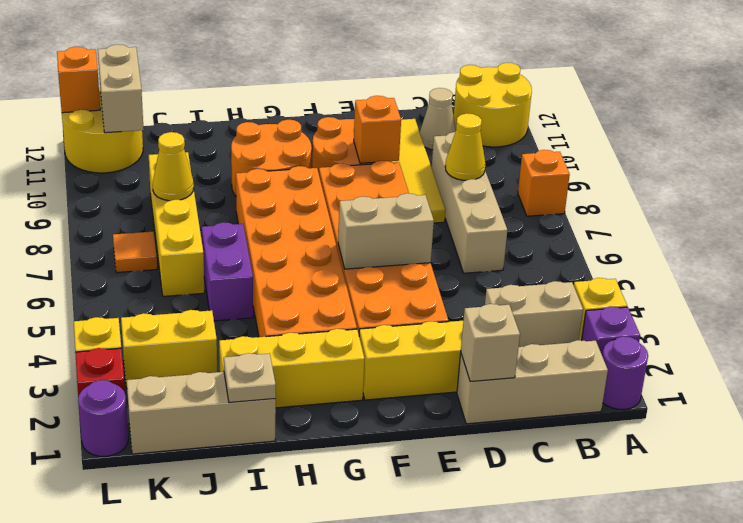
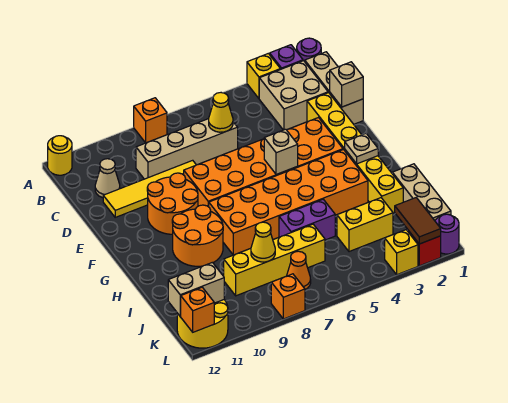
yellow 2x2 round brick [454,63,532,147] -> yellow 1x1 round brick [48,136,72,175]
tan 1x2 brick [485,281,583,347] -> tan 2x2 brick [259,61,328,130]
yellow 1x1 cone [445,113,485,180] -> yellow 1x1 cone moved to [209,93,233,132]
tan 1x2 brick [338,193,434,269] -> tan 1x1 brick [264,129,298,175]
orange 1x1 brick [354,96,401,163] -> orange 1x1 brick moved to [271,274,305,319]
tan 1x1 plate [224,353,276,402] -> tan 1x1 plate moved to [345,134,378,164]
yellow 1x2 brick [121,310,217,388] -> yellow 1x2 brick turned to [337,198,393,252]
none -> brown 1x2 tile [395,198,441,244]
orange 1x1 tile [113,232,157,273] -> orange 1x1 cone [287,251,311,289]

